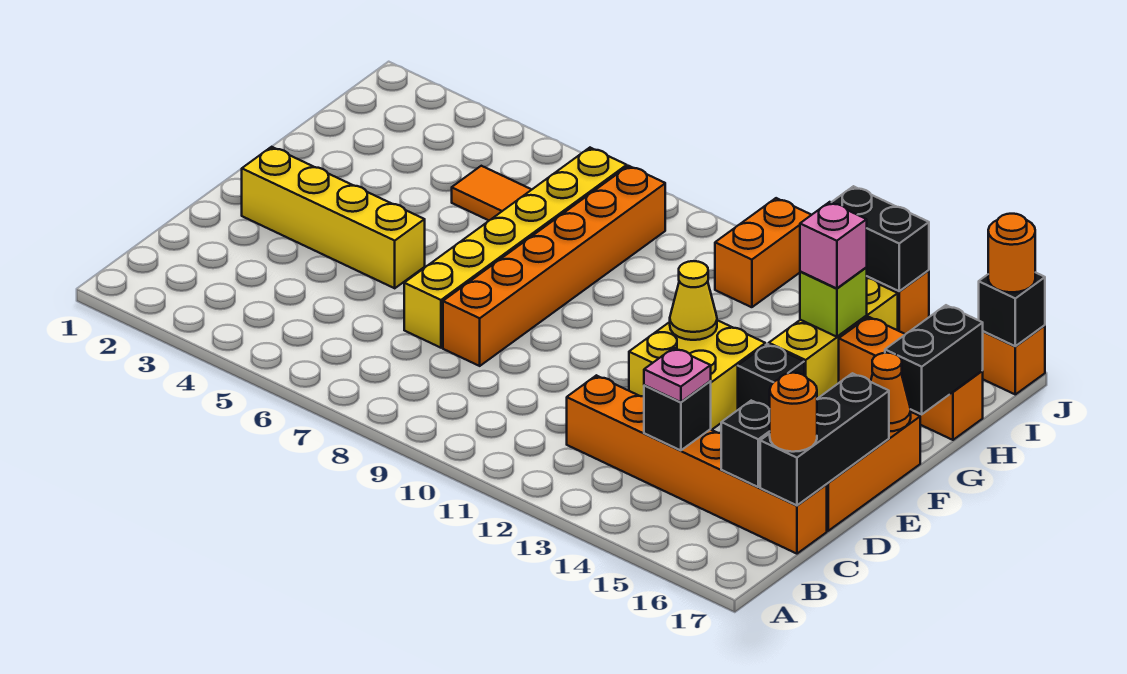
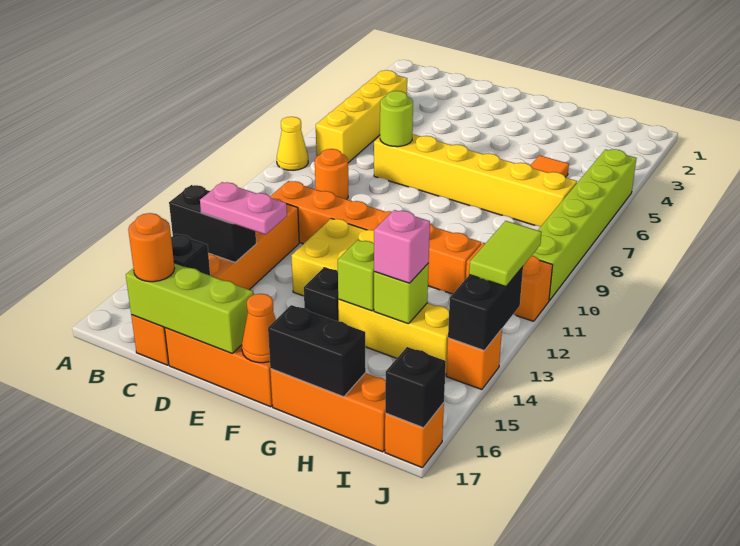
black 1x1 brick [644,381,711,450] -> black 1x2 brick [169,185,256,262]
pink 1x1 plate [644,348,711,402] -> pink 1x2 plate [200,182,287,235]
black 1x3 brick [760,373,889,505] -> lime 1x3 brick [126,263,253,353]
none -> lime 1x1 round brick [380,91,413,147]
orange 1x6 brick [443,166,665,366] -> orange 1x6 brick moved to [270,181,481,294]
yellow 1x4 brick [242,147,425,288] -> yellow 1x4 brick moved to [316,70,407,163]
yellow 1x1 cone [670,261,717,340] -> yellow 1x1 cone moved to [277,117,308,171]
none -> lime 1x1 brick [338,240,374,311]
orange 1x3 brick [839,317,983,440] -> orange 1x3 brick turned to [270,369,386,452]
none -> lime 1x6 brick [532,149,637,301]
none -> lime 1x2 tile [469,221,542,287]
orange 1x1 round brick [988,214,1035,292] -> orange 1x1 round brick moved to [315,149,348,199]

